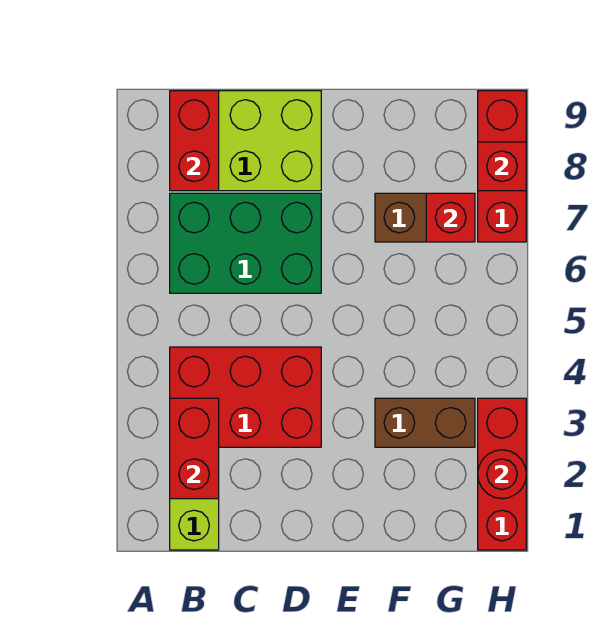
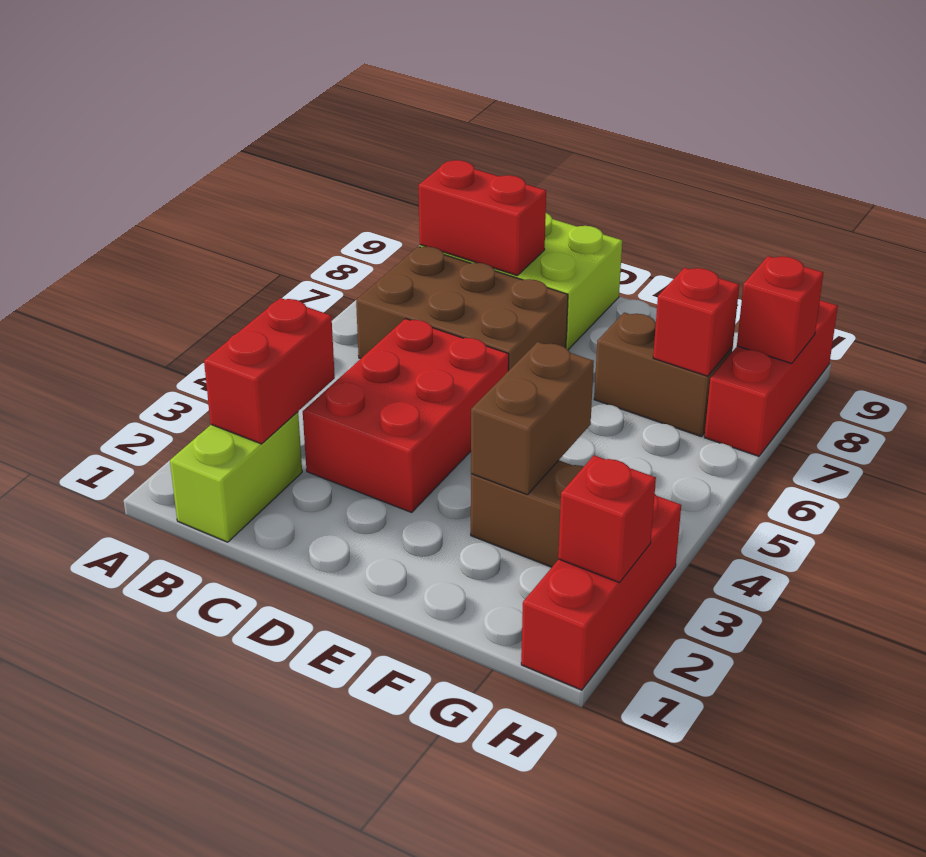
red 2x3 brick [170,347,321,447] -> red 2x3 brick turned to [303,319,509,512]
green 2x3 brick [170,193,321,293] -> brown 2x3 brick [356,246,568,371]
red 1x2 brick [170,91,219,191] -> red 1x2 brick turned to [419,160,546,276]
none -> brown 1x2 brick [471,342,594,495]
red 1x1 round brick [478,450,526,499] -> red 1x1 brick [558,455,656,583]

